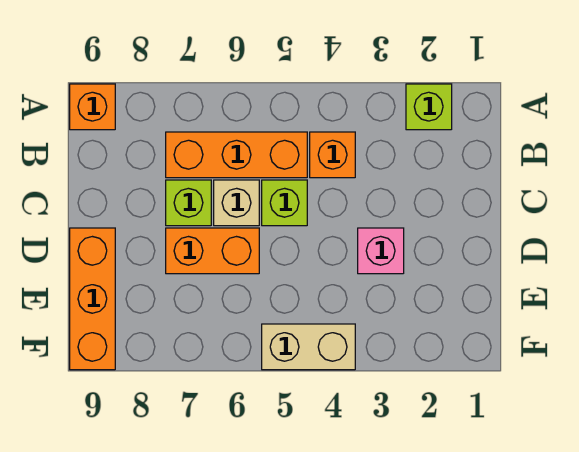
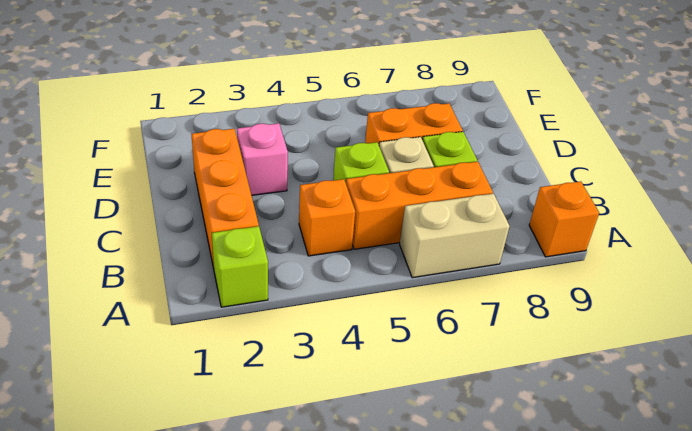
orange 1x3 brick [70,228,115,370] -> orange 1x3 brick moved to [191,129,259,268]
tan 1x2 brick [262,324,355,370] -> tan 1x2 brick moved to [400,194,510,278]

